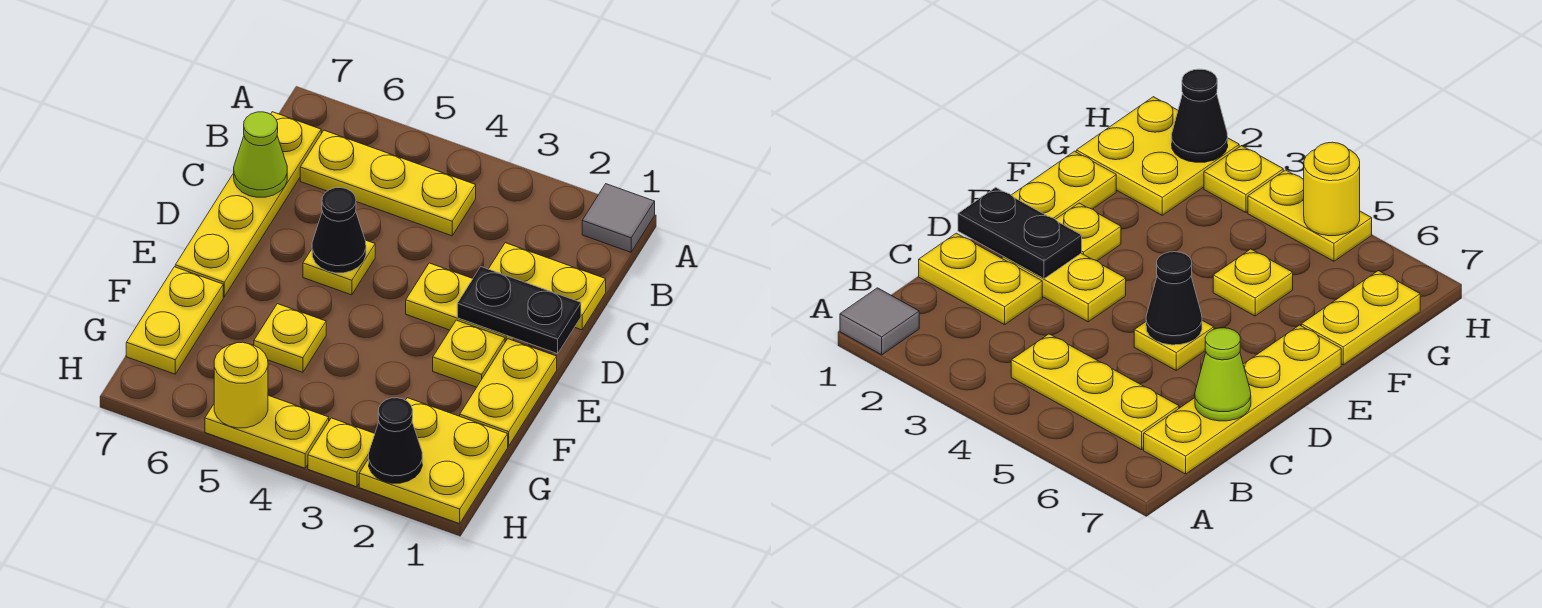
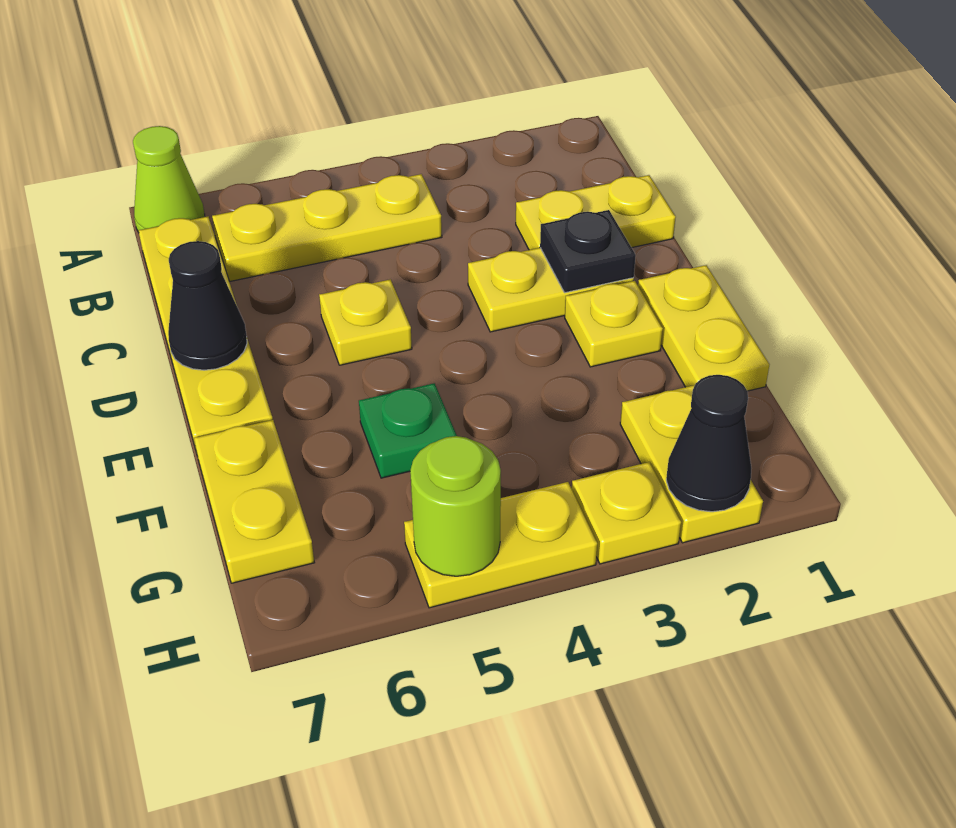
grey 1x1 tile [582,184,655,252] -> none
lime 1x1 cone [234,112,287,197] -> lime 1x1 cone moved to [133,126,205,232]
black 1x2 plate [457,267,581,354] -> black 1x1 plate [540,210,636,293]
black 1x1 cone [312,188,366,273] -> black 1x1 cone moved to [168,241,247,370]
yellow 1x1 plate [254,304,326,372] -> green 1x1 plate [359,383,457,478]
yellow 2x2 plate [359,398,508,524] -> yellow 1x2 plate [620,385,763,543]
yellow 1x1 round brick [214,342,268,428] -> lime 1x1 round brick [410,436,501,576]

